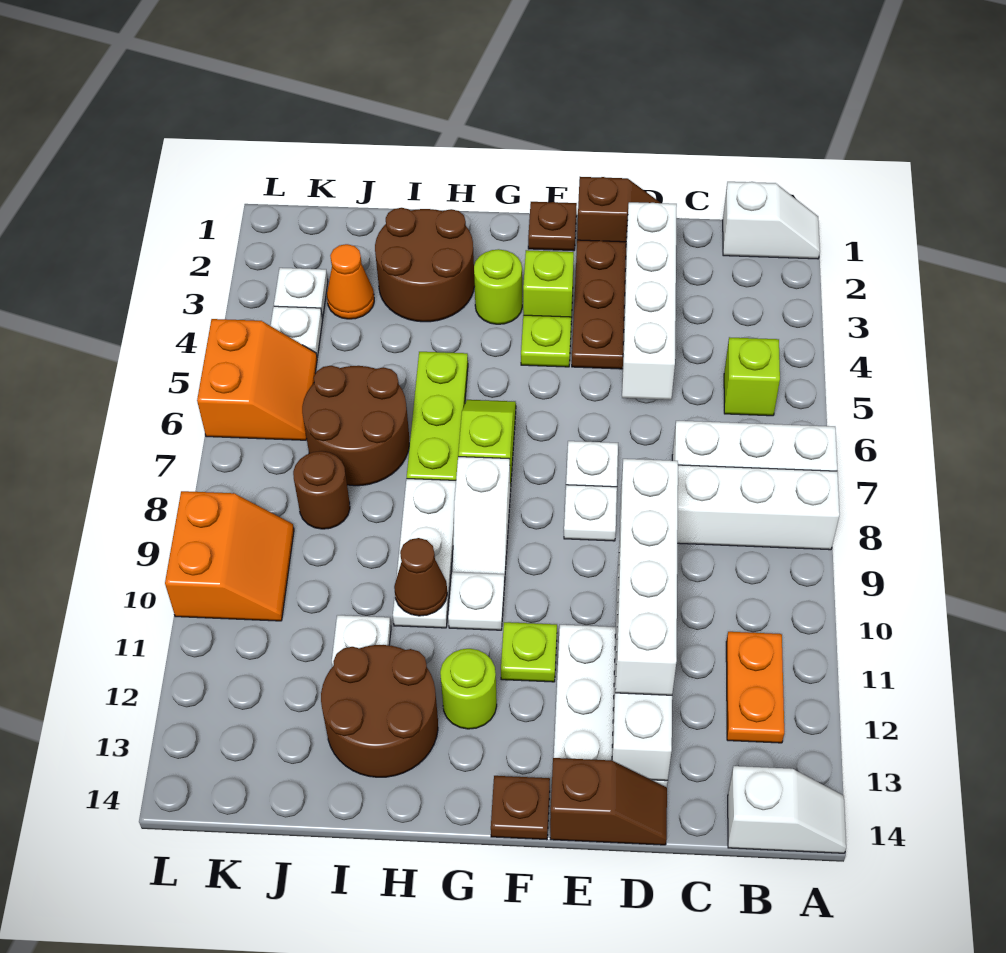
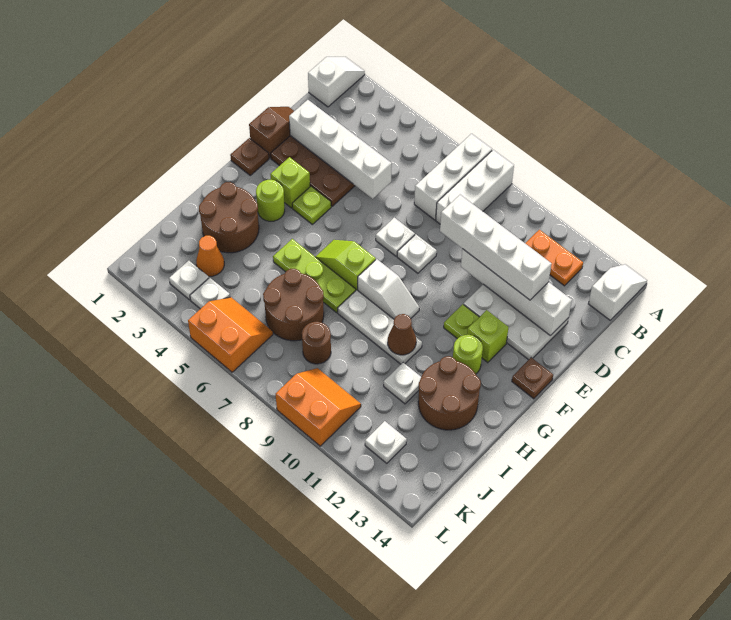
lime 1x1 brick [724,337,780,416] -> lime 1x1 brick moved to [467,310,509,362]
brown 1x2 slope [550,758,667,845] -> none
white 1x1 plate [448,572,505,630] -> white 1x1 plate moved to [365,421,407,463]

